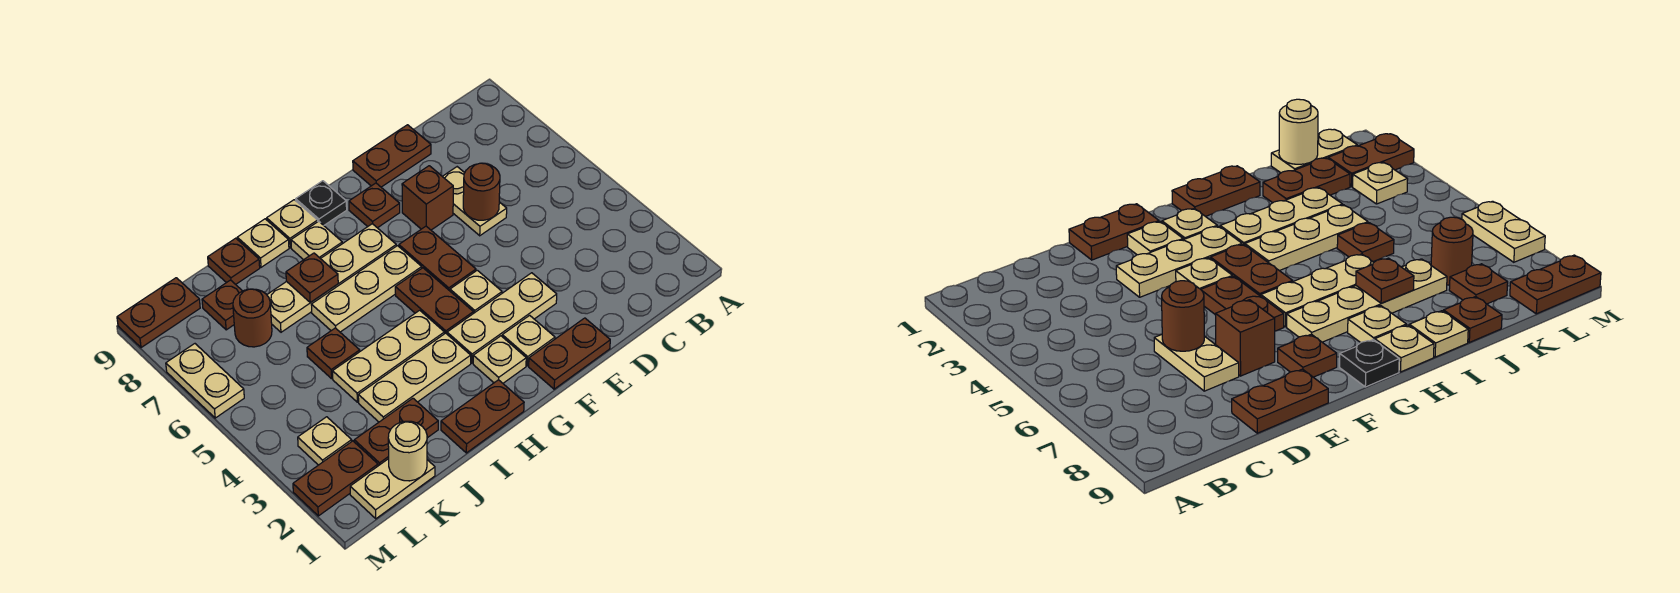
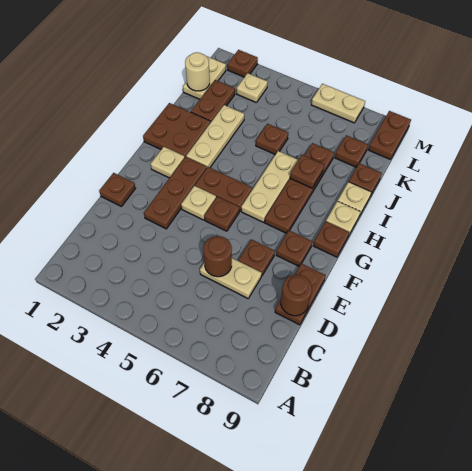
brown 1x2 plate [529,318,610,389] -> brown 1x1 plate [99,173,136,206]
tan 1x3 plate [447,273,557,363] -> brown 1x3 plate [144,157,207,229]
brown 1x1 brick [402,166,453,230] -> brown 1x1 plate [239,240,275,276]
tan 1x1 plate [502,315,555,366] -> none
brown 1x2 plate [399,226,476,291] -> brown 1x1 plate [204,196,239,231]
tan 1x4 plate [267,224,396,332] -> brown 1x4 plate [265,143,334,233]
black 1x1 plate [296,181,347,225] -> brown 1x1 plate [313,221,349,257]
brown 1x2 plate [441,380,524,453] -> brown 2x2 plate [143,103,211,157]
tan 1x3 plate [333,310,444,402] -> none
tan 1x1 plate [291,221,342,260] -> none
brown 1x1 round brick [233,289,272,347] -> brown 1x1 round brick moved to [281,275,312,316]
brown 1x2 plate [293,441,378,516] -> brown 1x1 plate [227,50,258,77]

